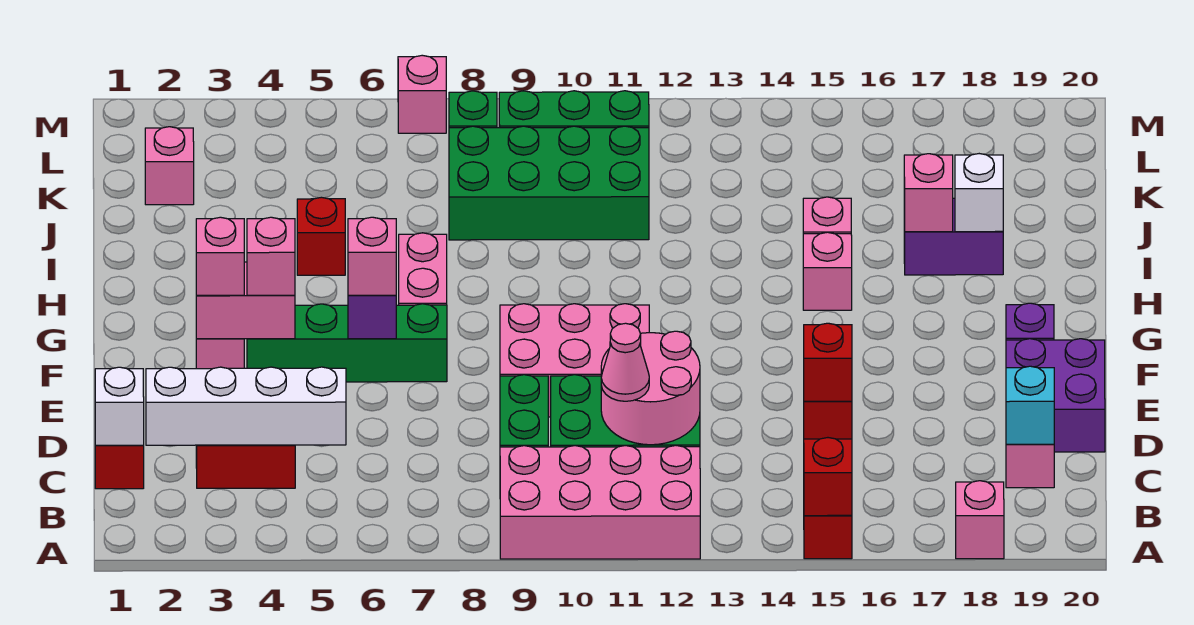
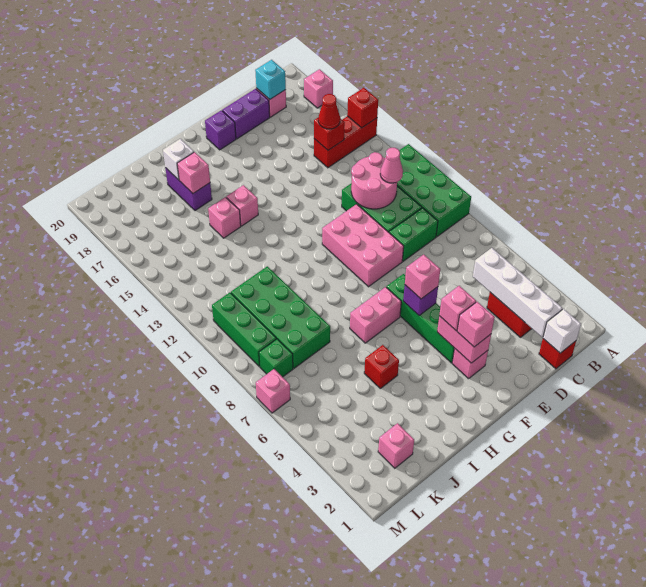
pink 2x4 brick [500,445,700,559] -> green 2x4 brick [397,144,471,237]
red 1x1 brick [804,323,852,401] -> red 1x1 cone [318,94,340,129]
purple 2x2 brick [1006,339,1105,452] -> purple 1x2 brick [222,89,270,139]

